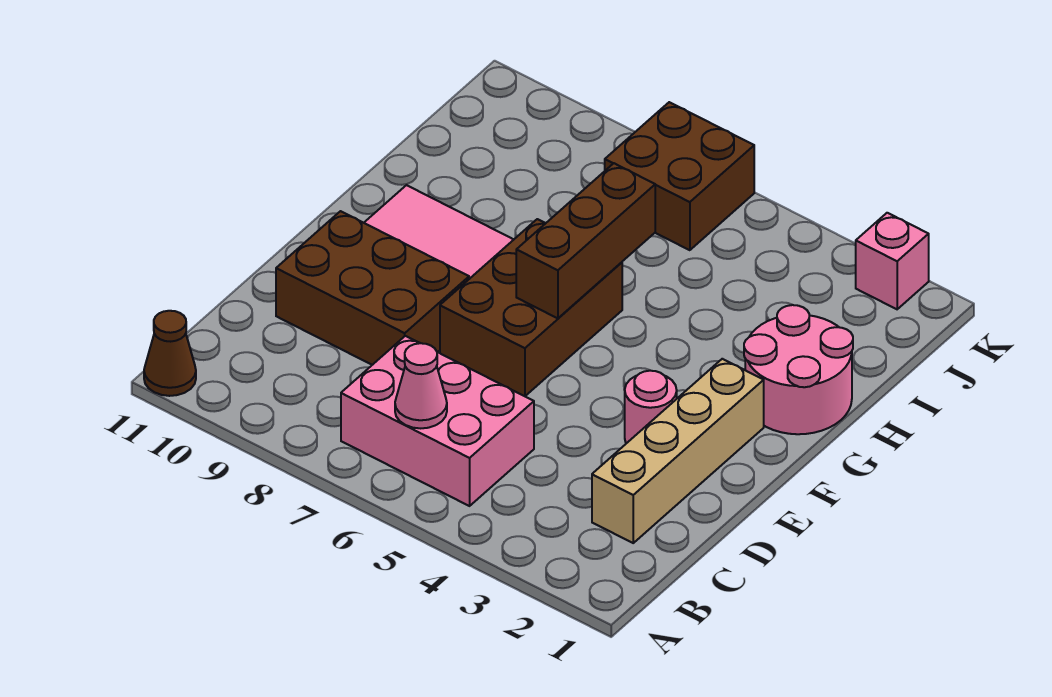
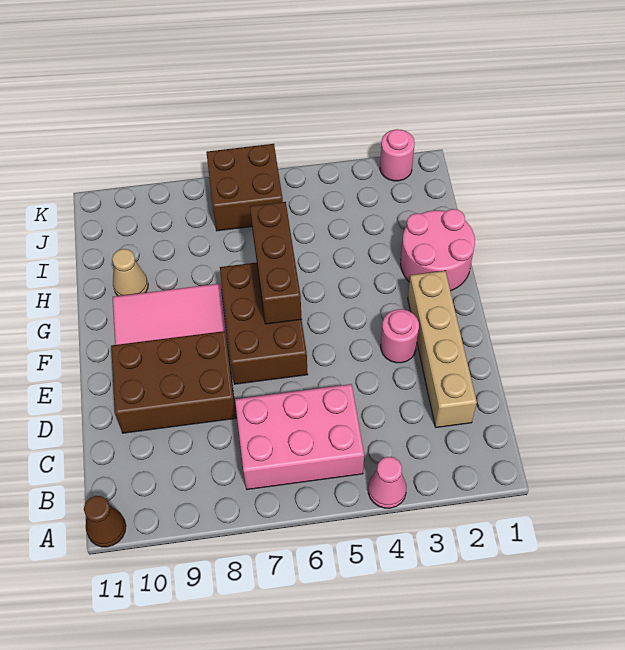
pink 1x1 cone [395,343,447,428] -> pink 1x1 cone moved to [368,457,406,508]
none -> tan 1x1 cone [112,249,148,296]
pink 1x1 brick [856,213,929,309] -> pink 1x1 round brick [380,129,415,181]

